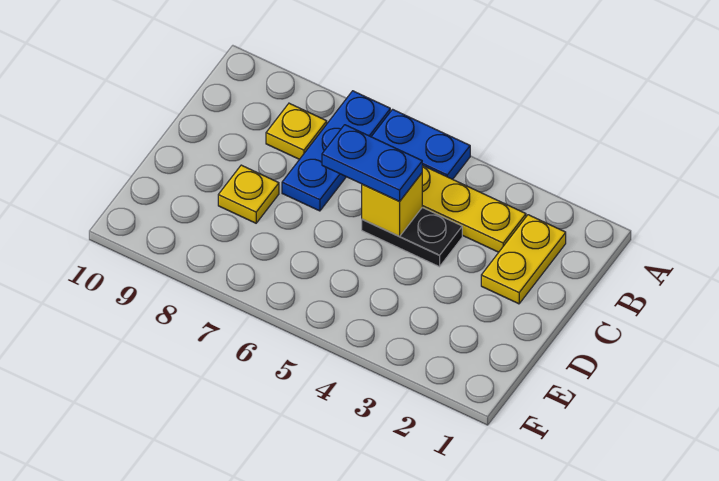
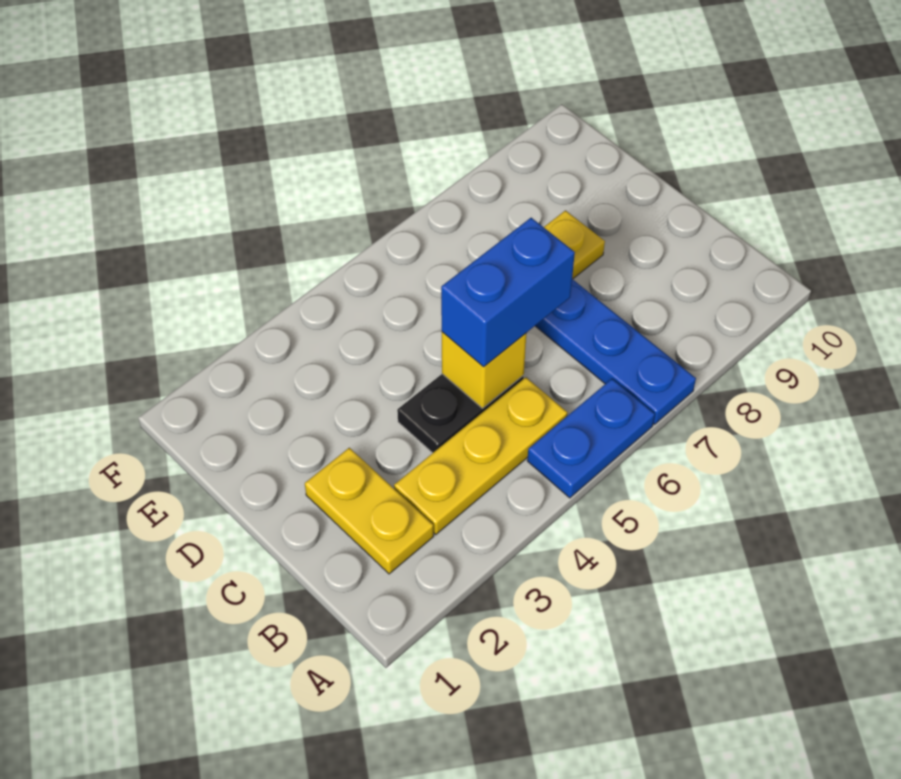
yellow 1x1 plate [266,103,327,159] -> none
blue 1x2 plate [322,125,422,201] -> blue 1x2 brick [441,218,575,367]

